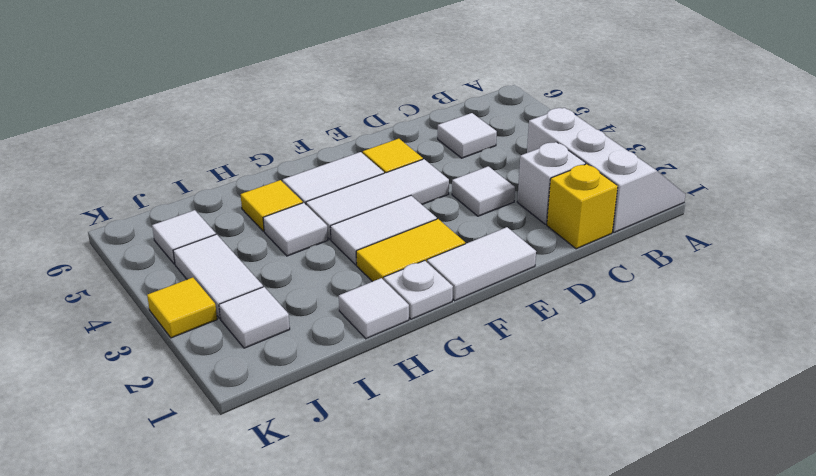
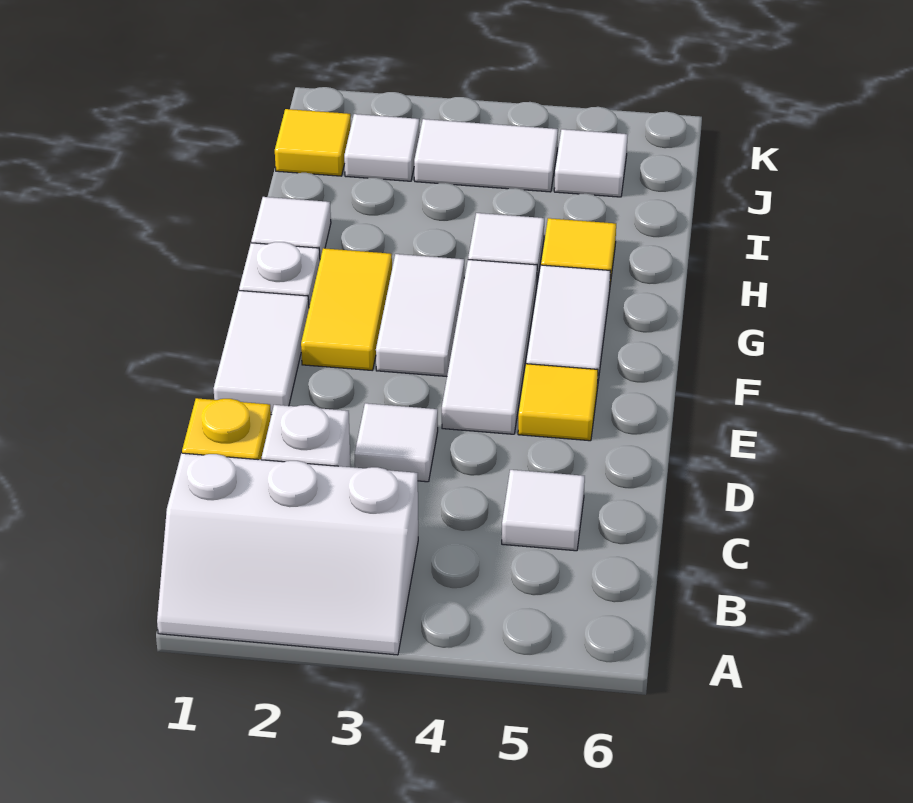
yellow 1x1 tile [147,278,217,338] -> yellow 1x1 tile moved to [275,109,351,176]

